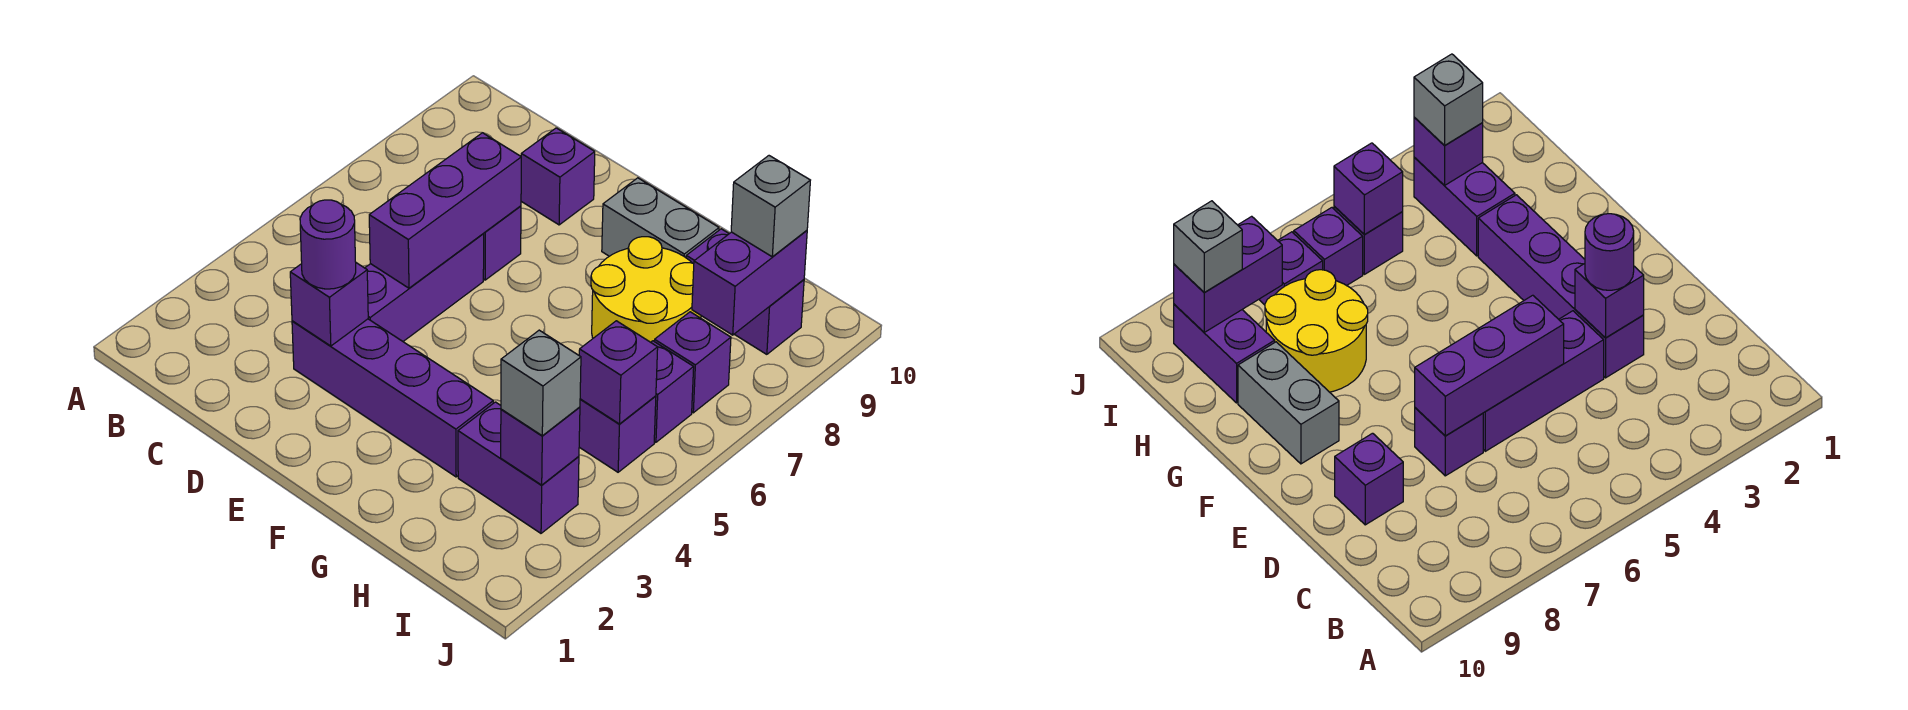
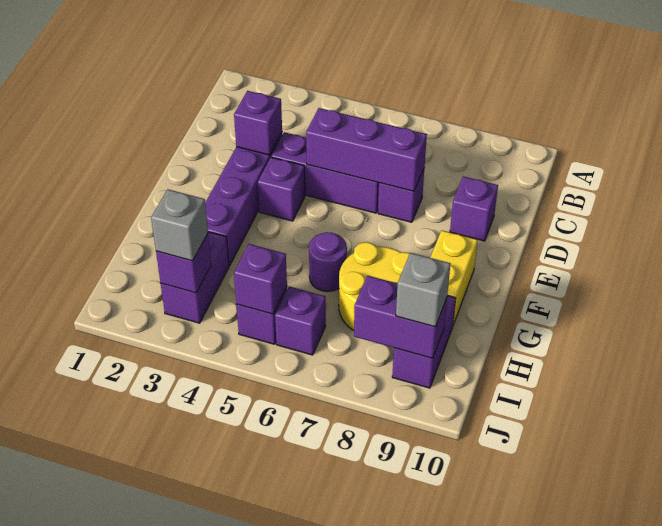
purple 1x1 round brick [300,200,356,289] -> purple 1x1 round brick moved to [309,232,347,292]
grey 1x2 brick [602,178,719,258] -> yellow 1x2 brick [430,230,478,325]
purple 1x1 brick [654,312,731,413] -> purple 1x1 brick moved to [258,157,305,221]

